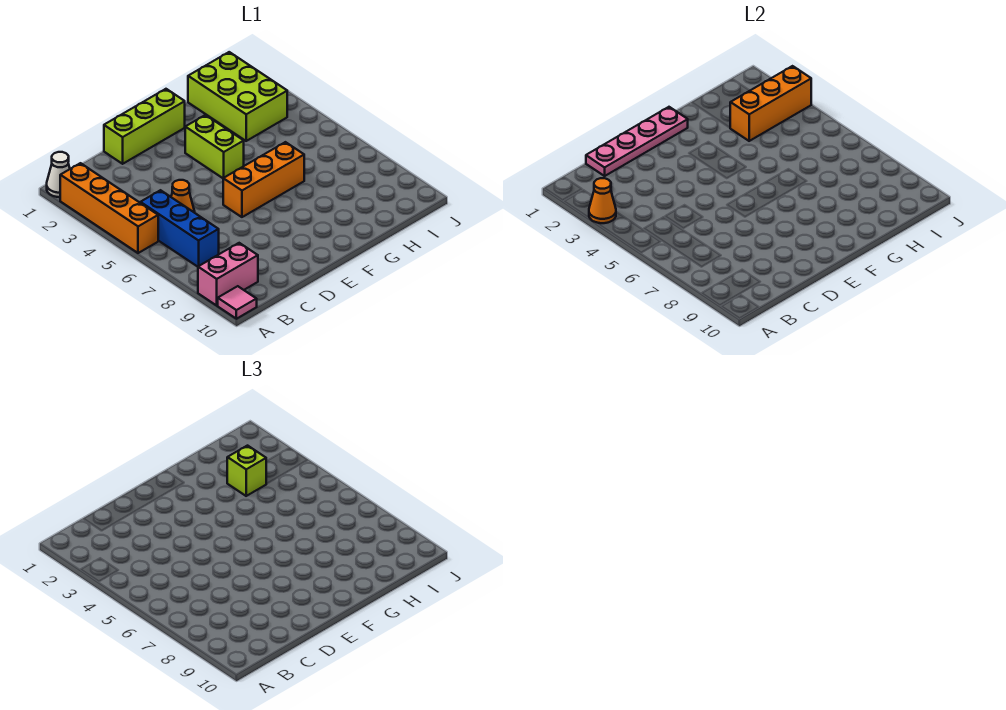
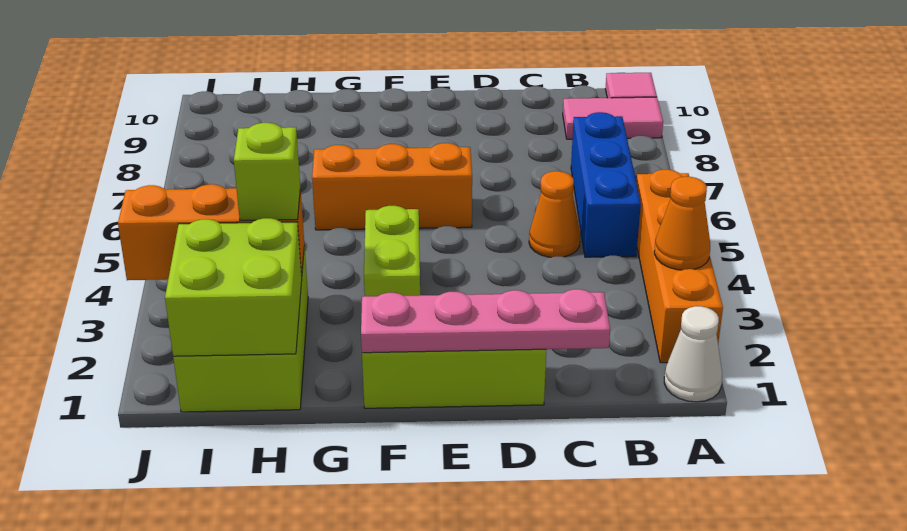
pink 1x2 brick [198,243,258,305] -> pink 1x2 tile [563,97,663,139]
none -> lime 2x2 brick [165,218,302,357]

